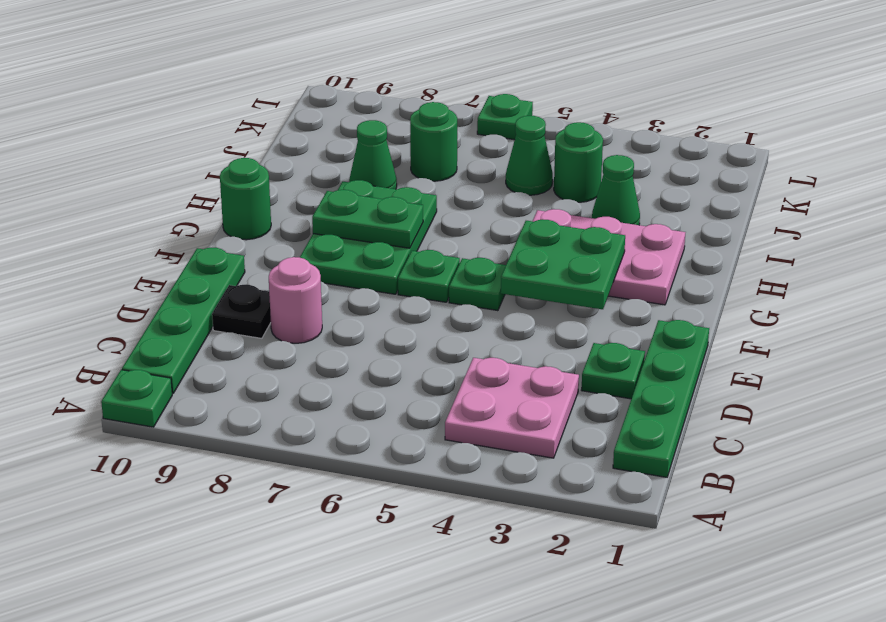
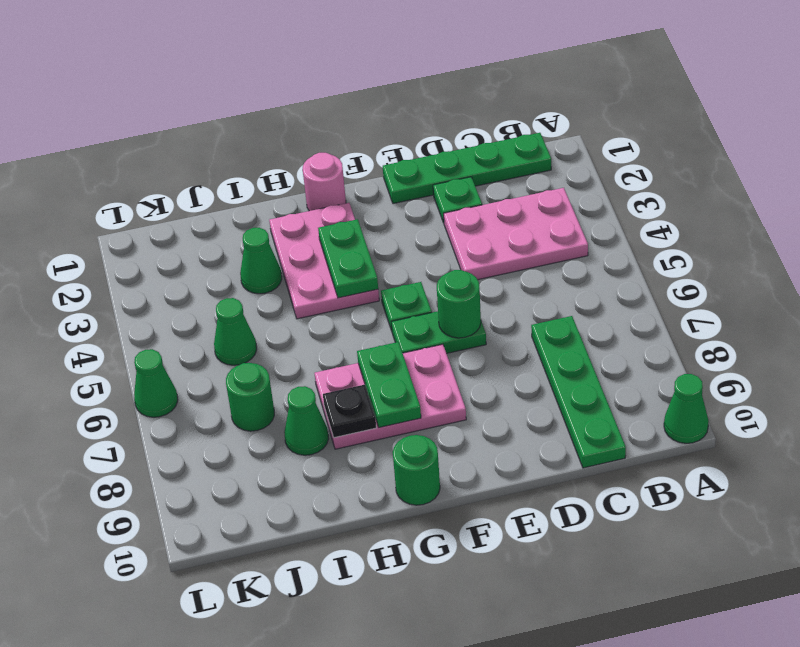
green 1x1 plate [101,370,172,427] -> green 1x1 cone [664,374,709,443]
pink 2x2 plate [445,358,579,458] -> pink 2x3 plate [444,188,588,280]
green 1x4 plate [122,248,245,394] -> green 1x4 plate turned to [531,316,626,468]
pink 1x1 round brick [269,257,322,343] -> pink 1x1 round brick moved to [303,153,346,211]
black 1x1 plate [212,285,271,338] -> black 1x1 plate moved to [323,385,376,438]
green 2x2 plate [501,219,625,309] -> green 1x2 plate [318,219,378,298]
green 1x1 plate [398,250,460,302] -> green 1x2 plate [391,311,486,353]
green 2x3 plate [300,180,437,294] -> pink 2x3 plate [315,344,466,449]
green 1x1 round brick [554,122,603,202] -> green 1x1 round brick moved to [437,270,481,338]
green 1x1 plate [477,94,533,140] -> green 1x1 cone [134,349,178,417]

